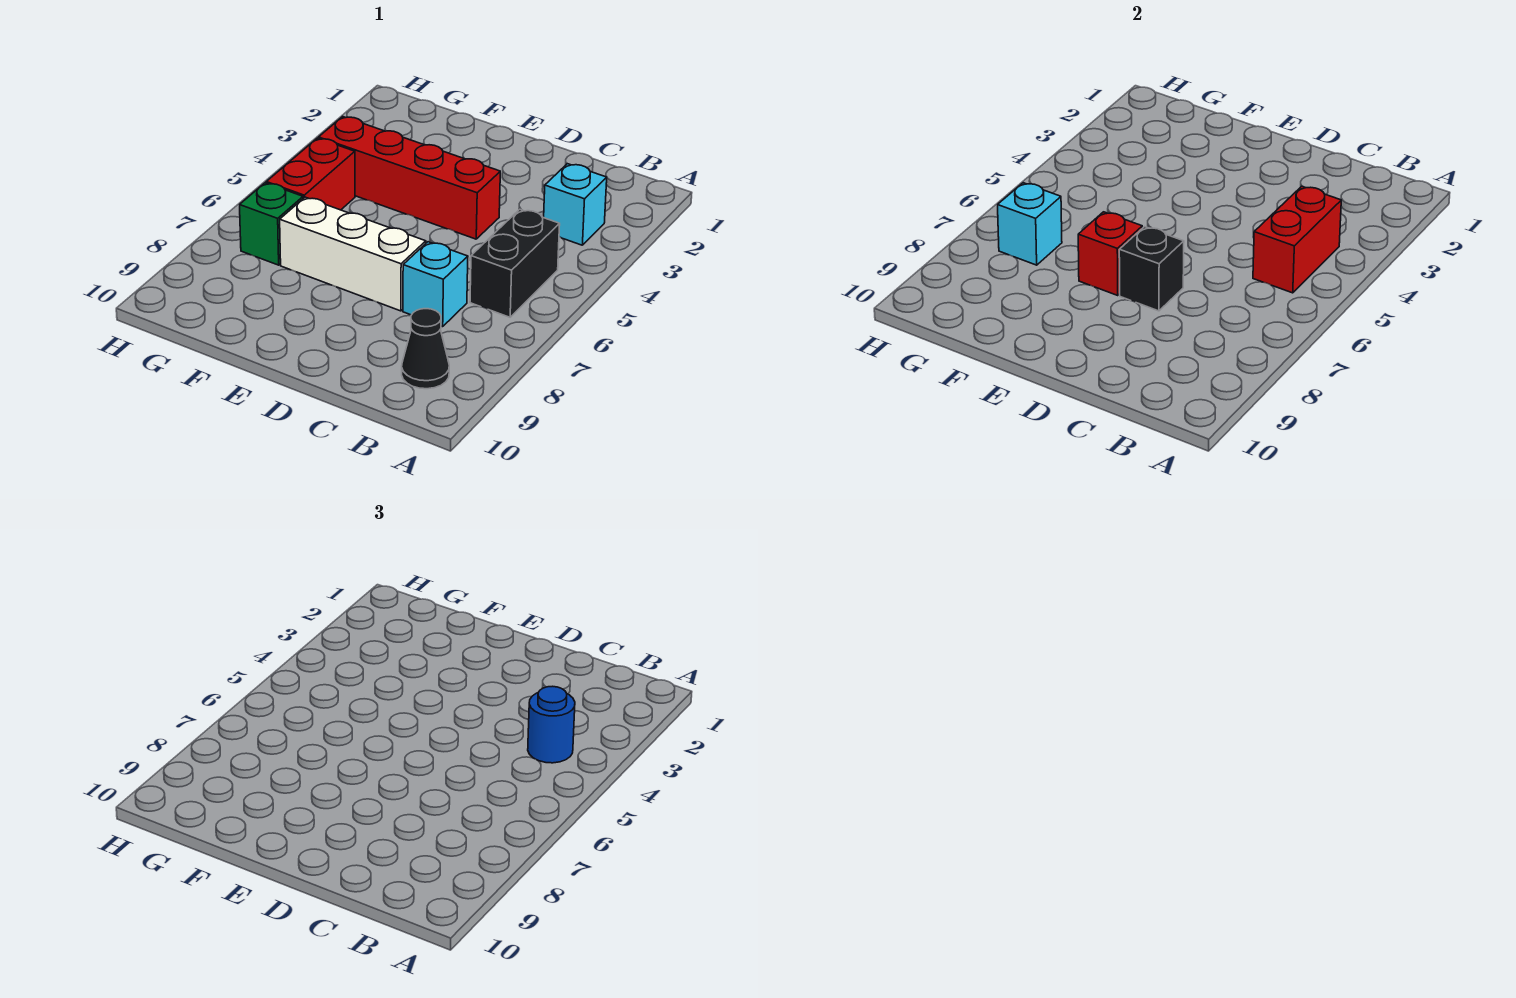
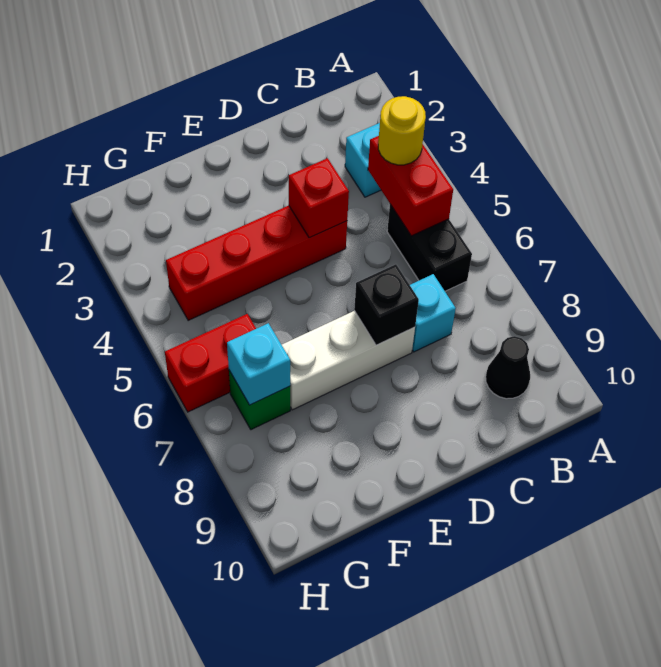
blue 1x1 round brick [528,686,575,763] -> yellow 1x1 round brick [378,96,426,165]
red 1x1 brick [1078,212,1142,295] -> red 1x1 brick moved to [289,158,349,238]
red 1x2 brick [266,138,355,210] -> red 1x2 brick turned to [165,314,256,412]

